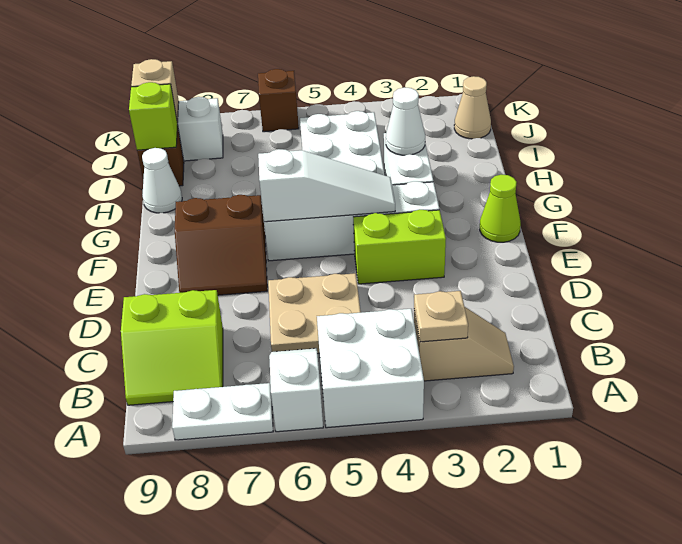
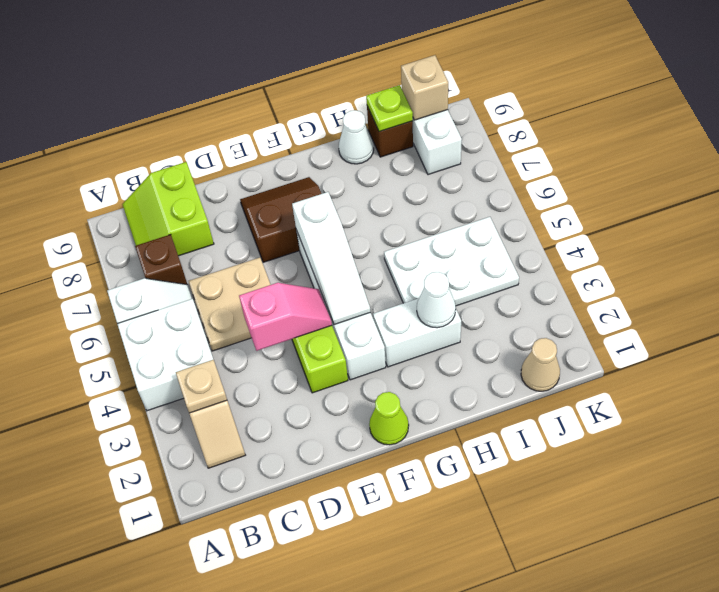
white 1x2 plate [172,383,273,440] -> none
none -> pink 1x2 slope [239,283,332,351]
brown 2x2 slope [175,195,267,295] -> brown 2x2 slope turned to [240,177,322,262]
lime 1x1 brick [129,82,177,150] -> lime 1x1 plate [366,85,413,132]
brown 1x1 brick [258,69,299,132] -> brown 1x1 brick moved to [135,234,187,284]

